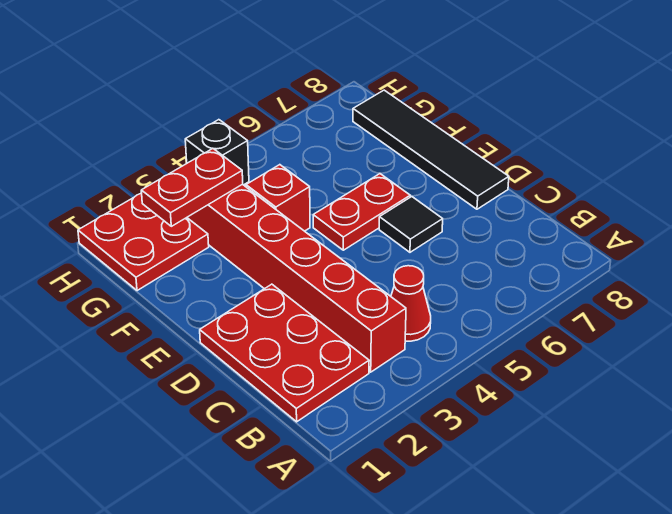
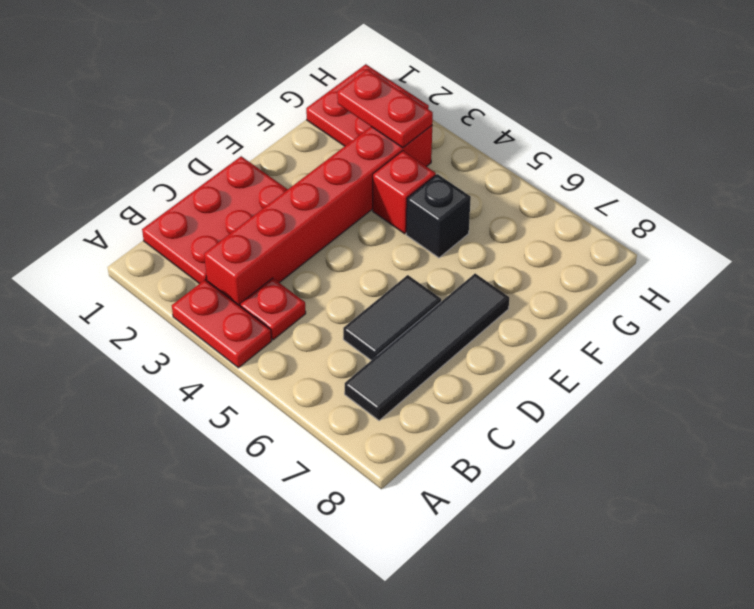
red 1x1 cone [391,266,431,341] -> red 1x1 plate [240,278,306,340]
black 1x1 tile [379,197,443,252] -> black 1x2 tile [343,275,441,360]
black 1x4 tile [353,90,509,209] -> black 1x4 tile moved to [345,274,509,421]
red 1x2 plate [313,174,410,250] -> red 1x2 plate moved to [172,280,272,368]
black 1x1 brick [185,120,249,185] -> black 1x1 brick moved to [406,174,471,258]

